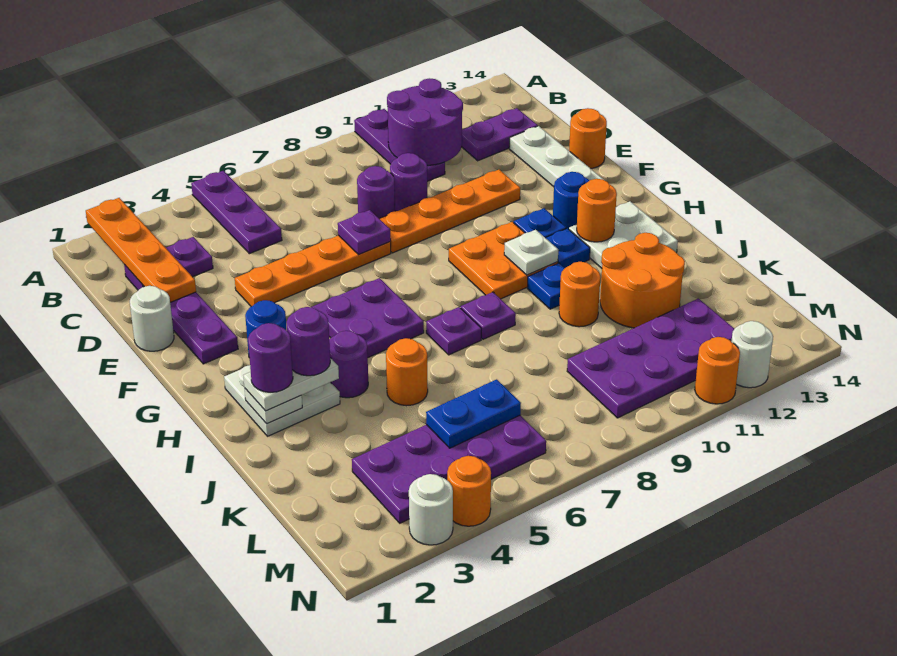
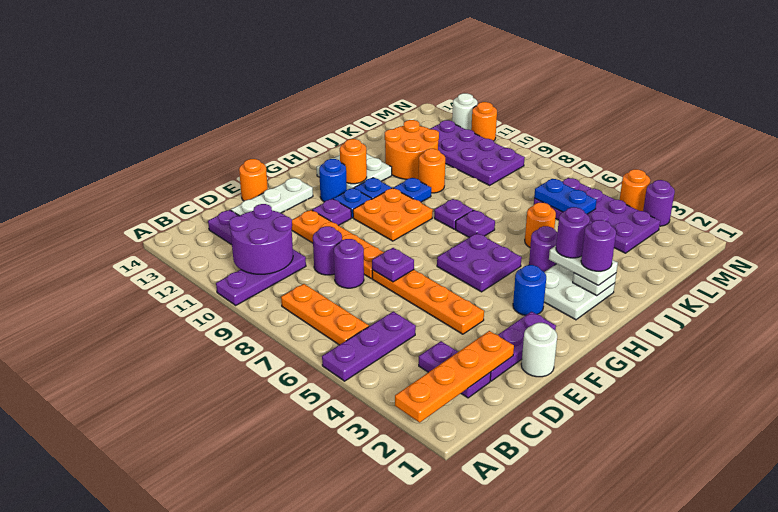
none -> orange 1x3 plate [281,284,369,345]
none -> purple 1x1 plate [312,199,351,226]
white 1x1 plate [504,230,558,275] -> none
white 1x1 round brick [409,474,453,545] -> purple 1x1 round brick [643,180,675,226]

